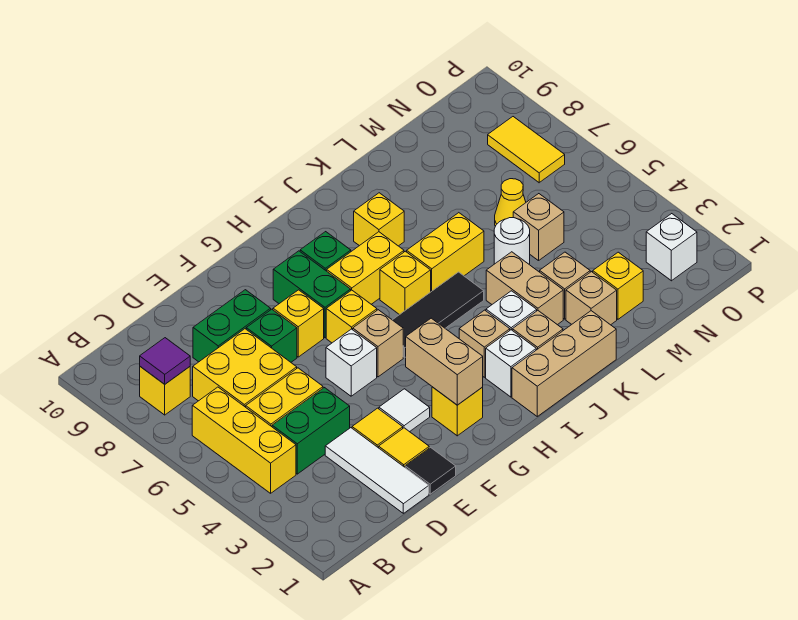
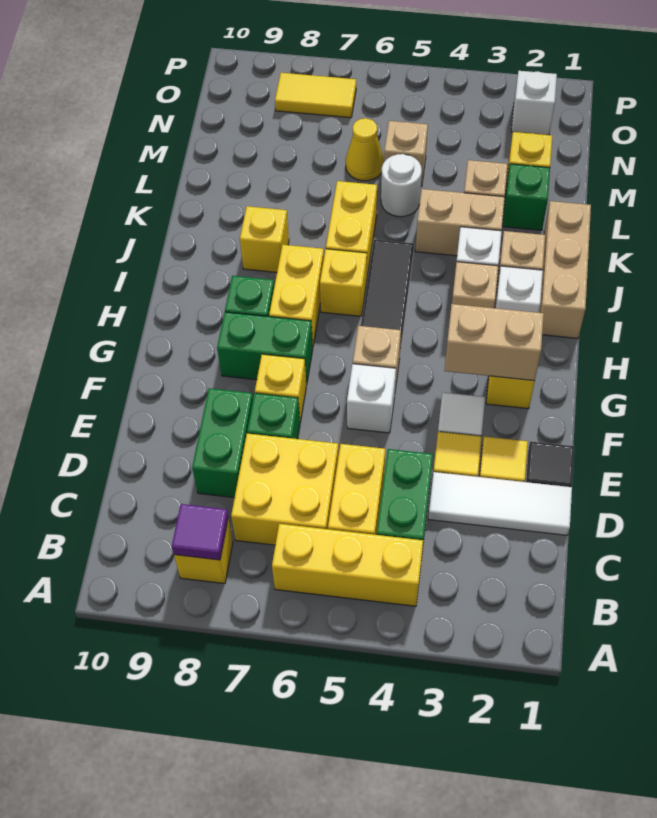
yellow 1x1 brick [326,290,377,343] -> none
tan 1x1 brick [566,272,617,325] -> green 1x1 brick [503,164,550,230]

